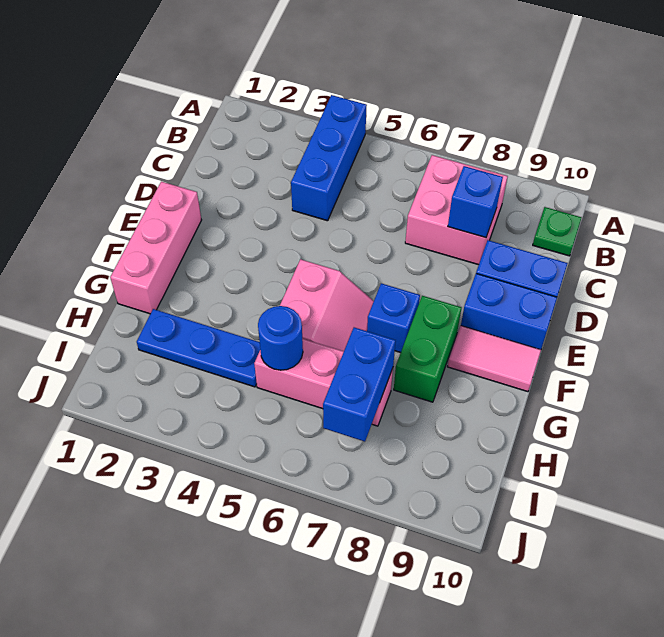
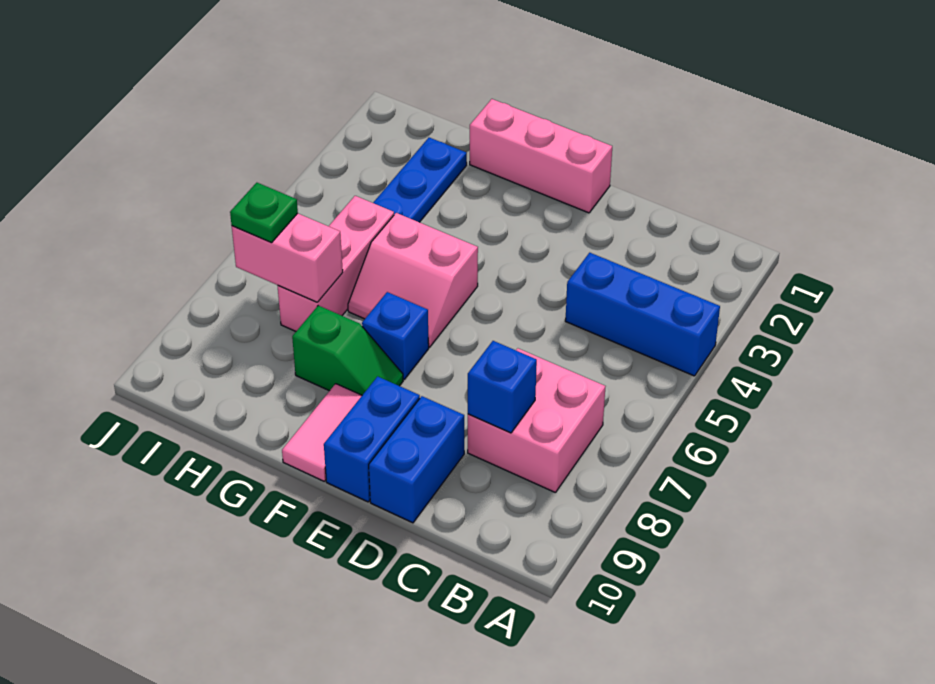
green 1x1 plate [533,207,582,256] -> green 1x1 plate moved to [230,183,298,243]
green 1x2 brick [394,296,462,402] -> green 1x2 slope [292,306,403,395]
blue 1x1 round brick [258,306,303,370] -> none
blue 1x2 brick [323,327,396,442] -> pink 1x2 brick [232,213,343,302]

